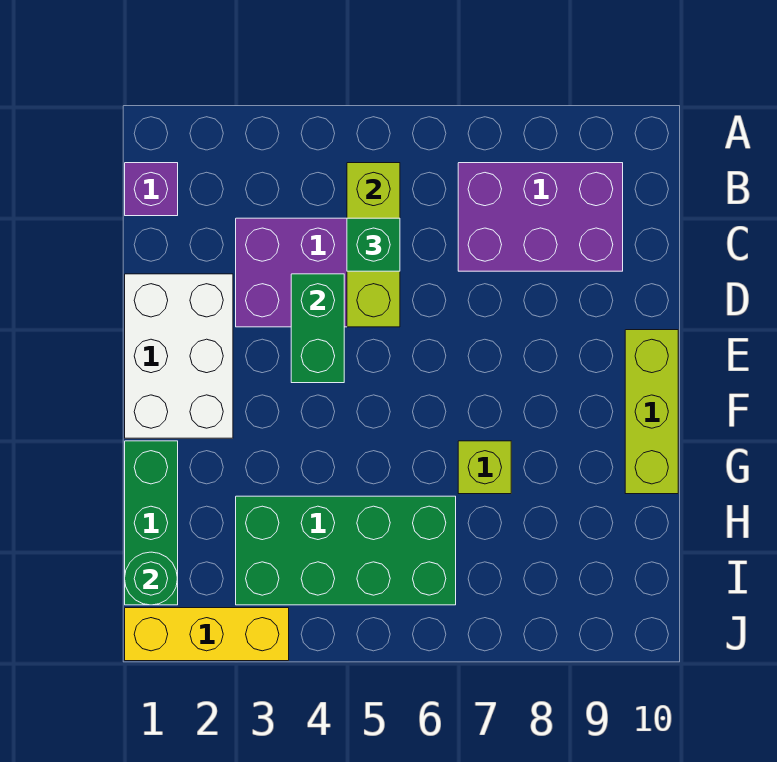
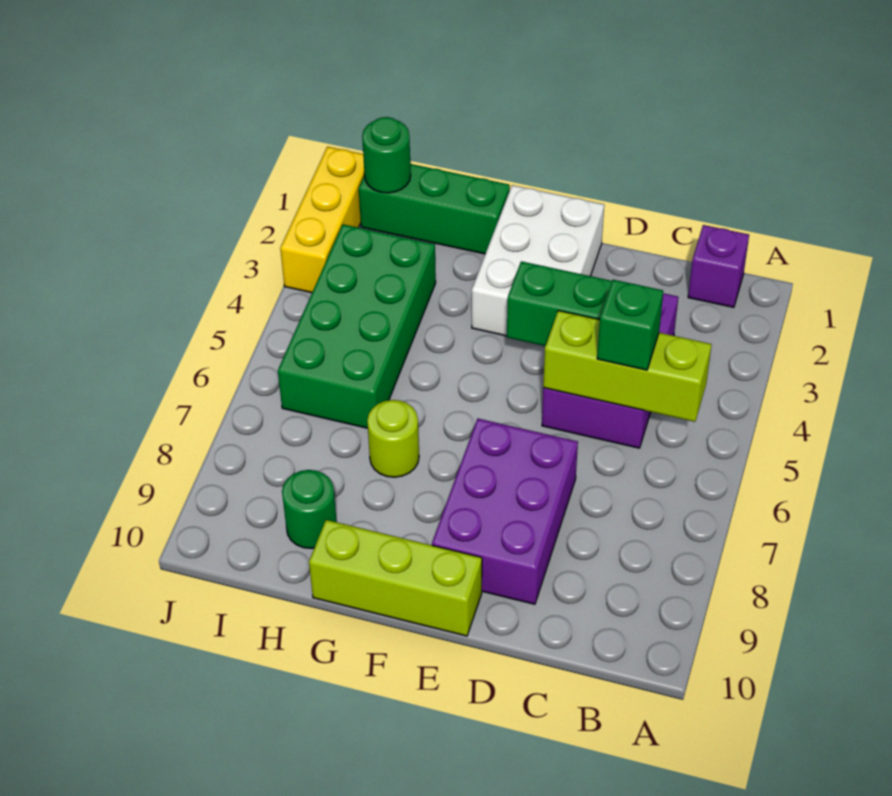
purple 2x3 brick [458,163,623,271] -> purple 2x3 brick moved to [432,419,578,604]
white 2x3 brick [125,274,233,438] -> white 2x3 brick turned to [472,185,604,336]
lime 1x1 brick [458,441,511,494] -> lime 1x1 round brick [367,400,419,477]
none -> green 1x1 round brick [282,470,337,549]

